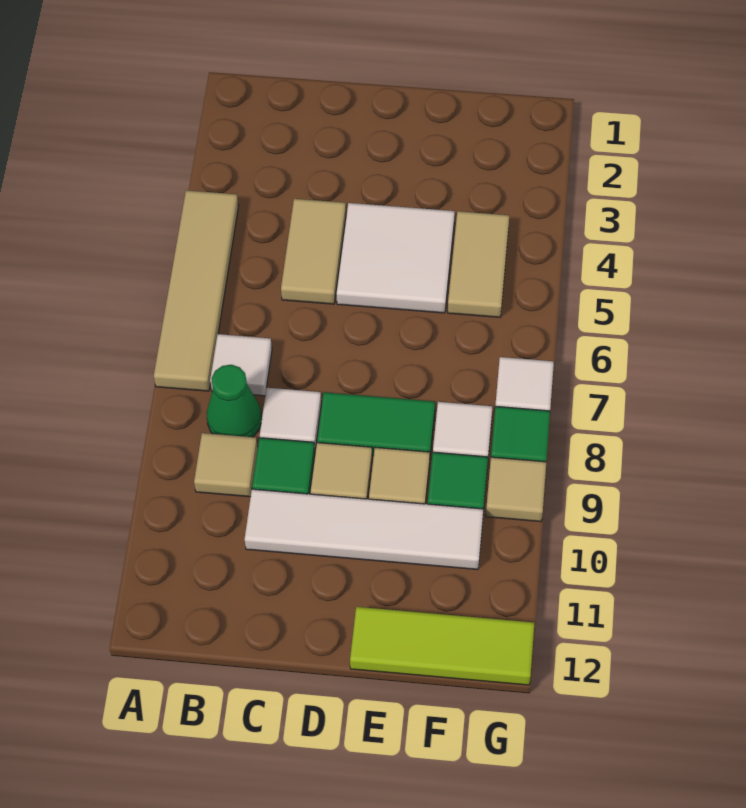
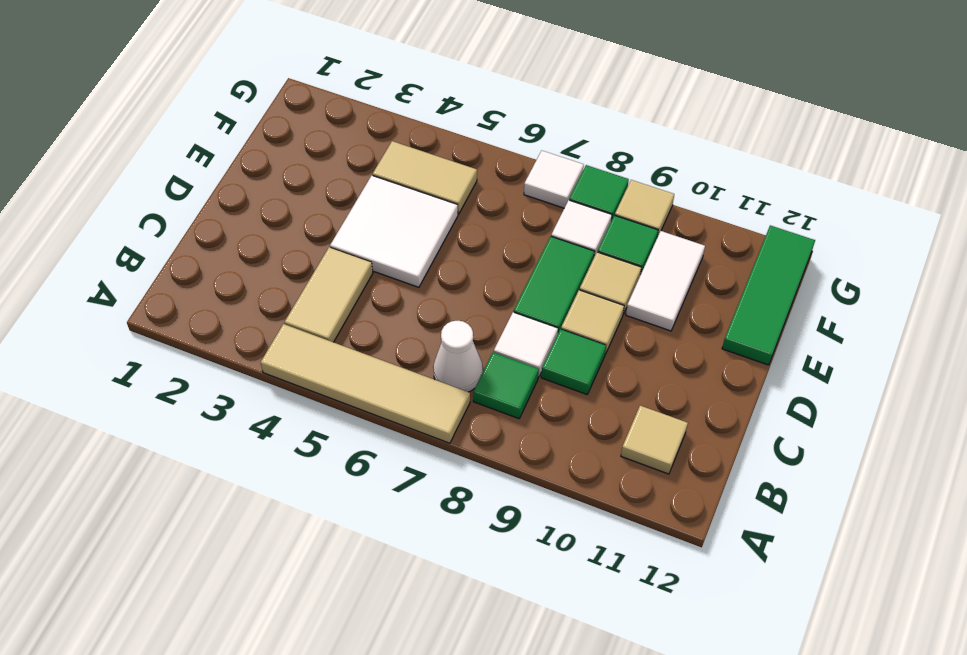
white 1x1 tile [210,334,272,396] -> white 1x1 cone [433,321,483,392]
green 1x1 cone [207,365,262,437] -> green 1x1 tile [473,352,539,419]
tan 1x1 tile [194,433,258,497] -> tan 1x1 tile moved to [621,406,688,474]
tan 1x2 tile [281,199,346,304] -> tan 1x2 tile turned to [285,247,373,342]
white 1x4 tile [244,489,483,570] -> white 1x2 tile [626,231,705,331]
lime 1x3 tile [350,607,534,685] -> green 1x3 tile [722,226,815,365]

